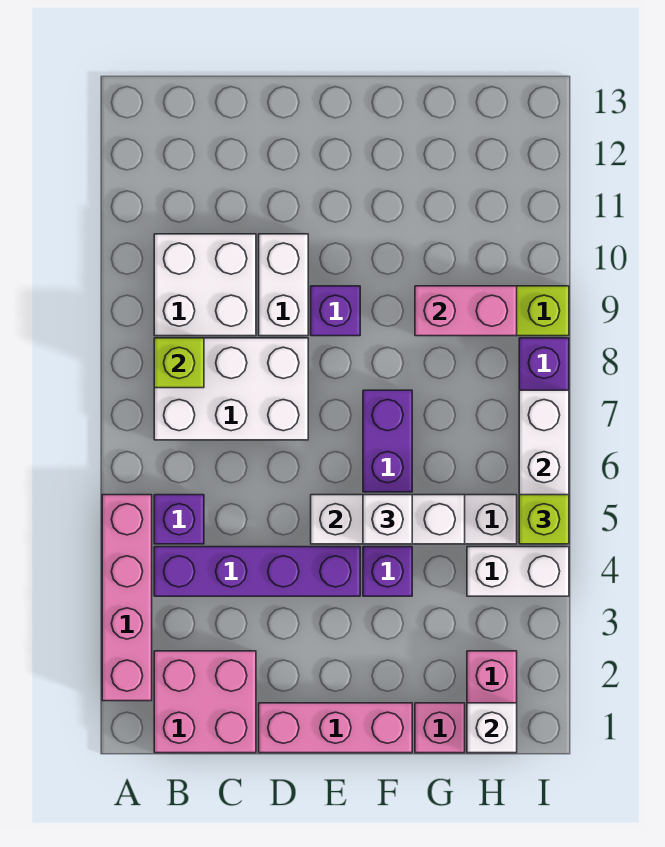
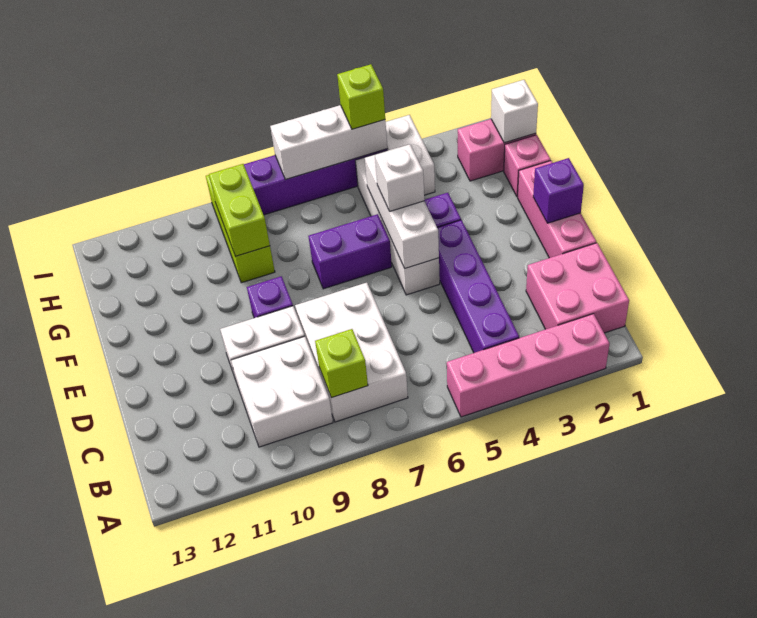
purple 1x1 brick [154,495,204,544] -> purple 1x1 brick moved to [533,158,584,223]
pink 1x2 brick [415,286,517,336] -> lime 1x2 brick [209,164,270,256]

